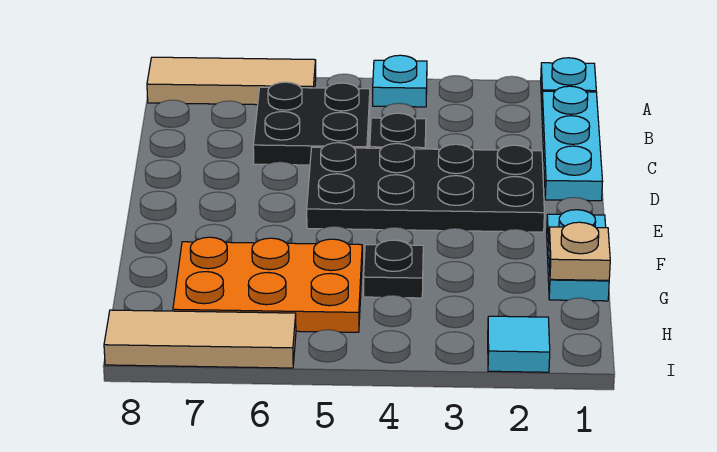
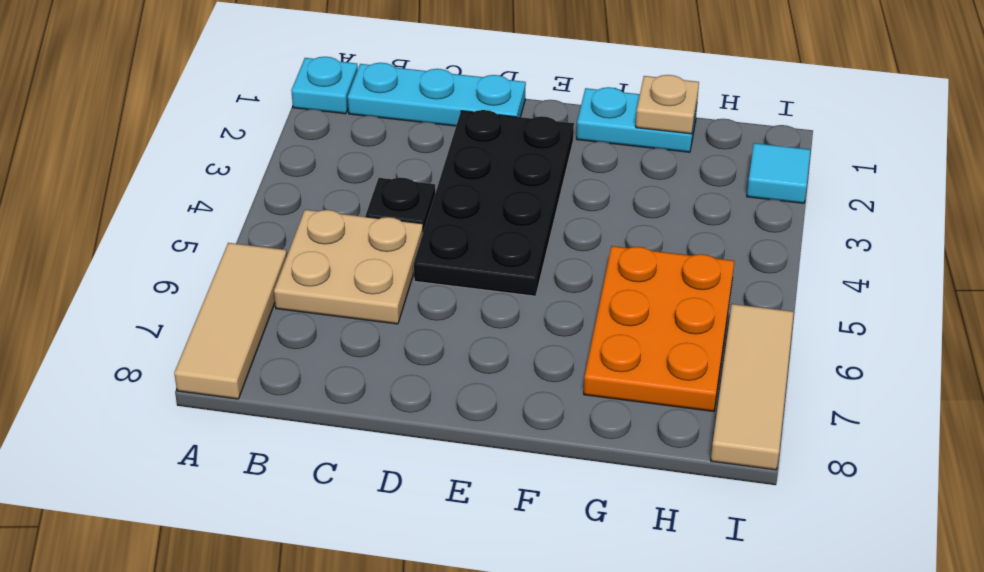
cyan 1x1 plate [373,55,427,107] -> none
black 2x2 plate [253,82,370,165] -> tan 2x2 plate [274,210,423,324]
black 1x1 plate [364,240,423,298] -> none

